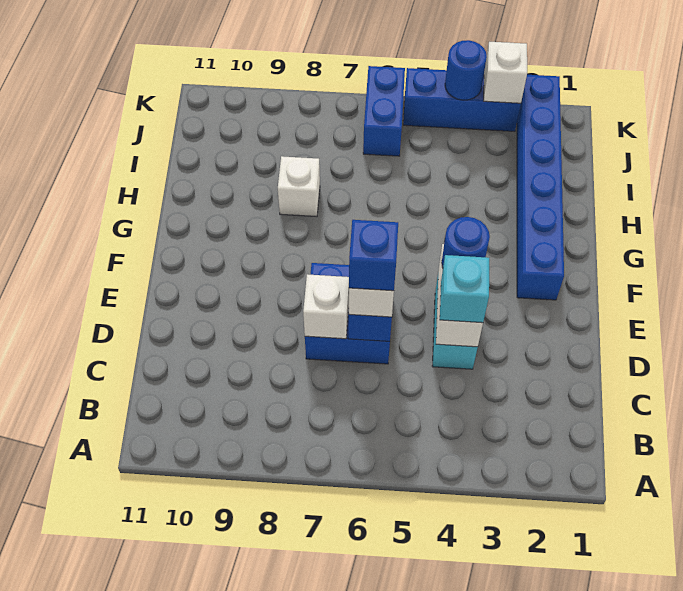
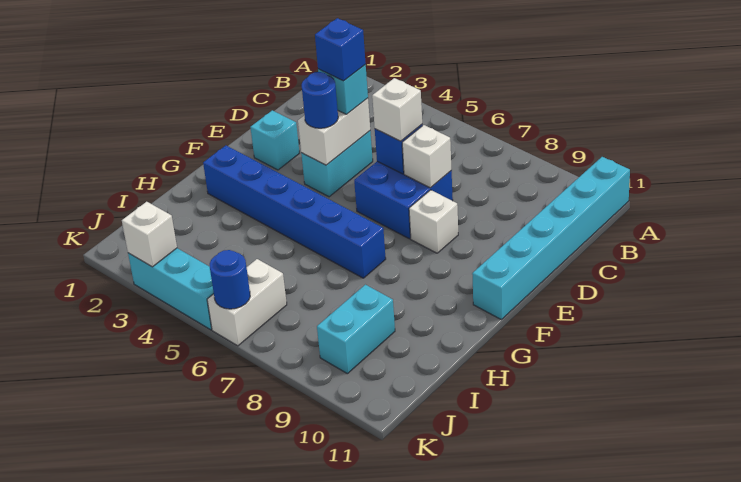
none -> cyan 1x6 brick [472,157,630,319]
blue 1x1 brick [349,220,398,291] -> blue 1x1 brick moved to [315,18,366,81]
none -> cyan 1x1 brick [250,110,299,170]
blue 1x6 brick [517,75,564,300] -> blue 1x6 brick turned to [203,146,386,278]
white 1x1 brick [278,156,320,217] -> white 1x1 brick moved to [409,190,458,253]
none -> cyan 1x2 brick [317,284,395,374]
blue 1x2 brick [363,66,405,156] -> white 1x2 brick [207,259,287,346]
blue 1x3 brick [403,68,521,131] -> cyan 1x3 brick [128,248,214,330]
blue 1x1 round brick [445,40,487,100] -> blue 1x1 round brick moved to [210,250,250,309]

